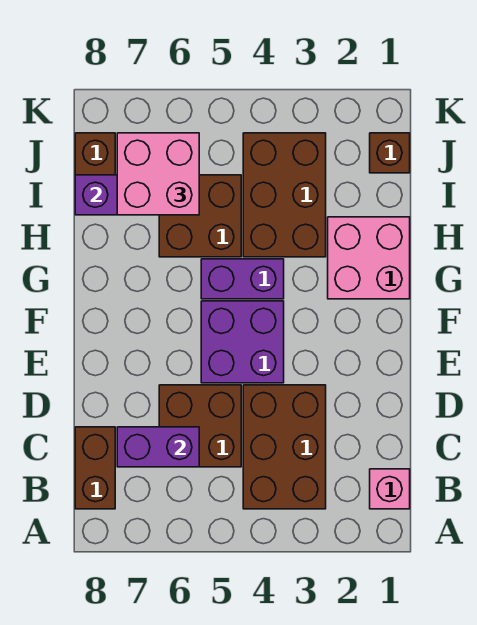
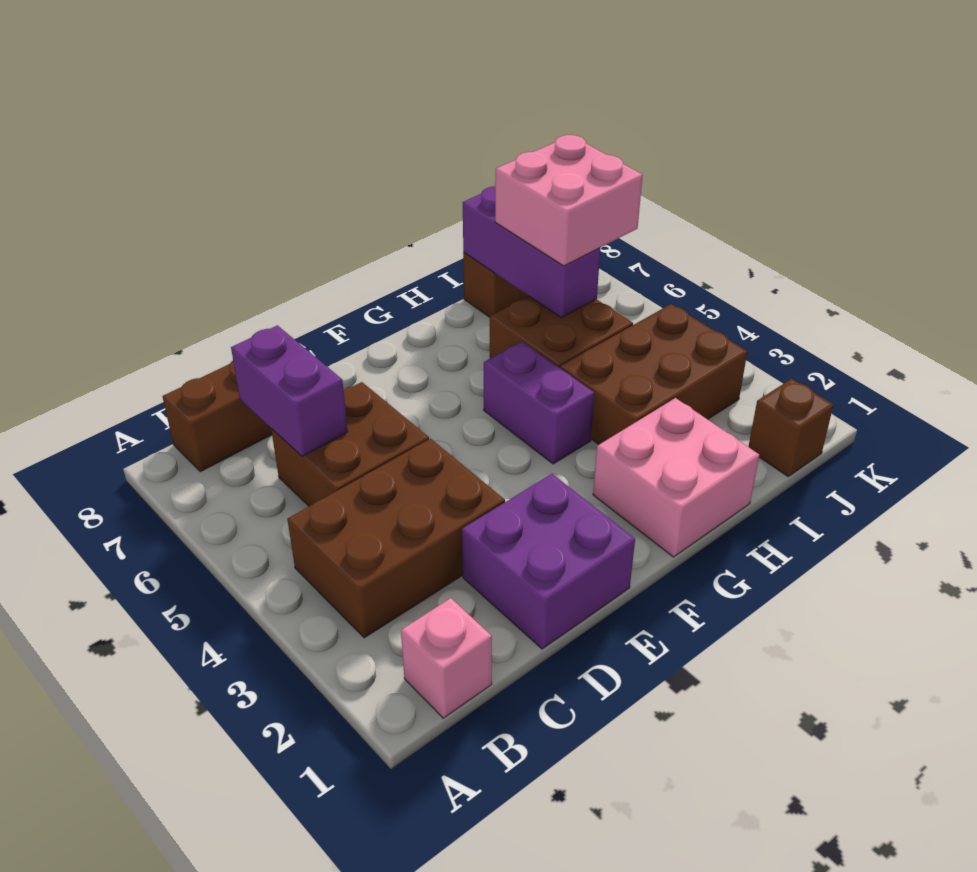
purple 2x2 brick [201,301,284,383] -> purple 2x2 brick moved to [462,474,635,649]

